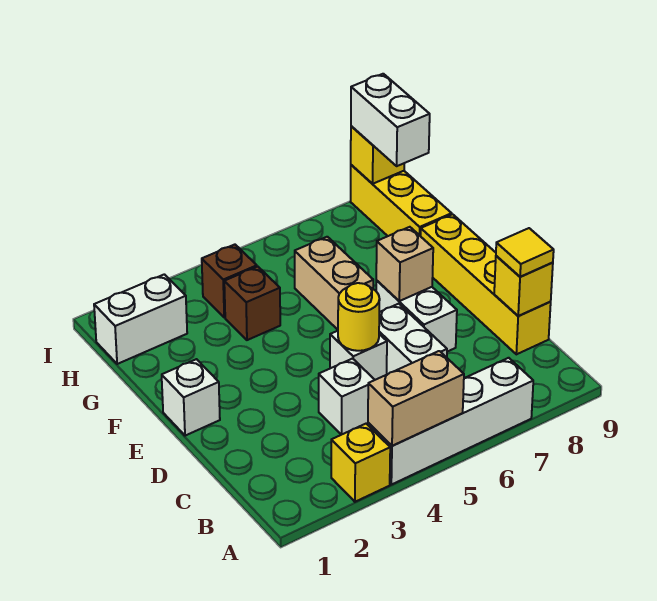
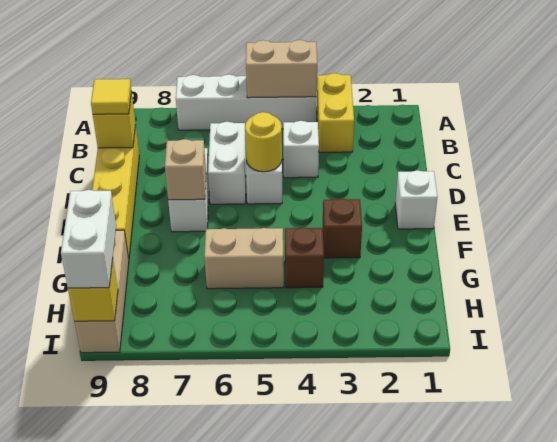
yellow 1x1 brick [331,424,390,502] -> yellow 1x2 brick [317,73,354,152]
tan 1x2 brick [295,237,373,330] -> tan 1x2 brick turned to [204,228,284,289]
yellow 1x3 brick [350,165,452,236] -> tan 1x3 brick [75,230,129,353]
white 1x2 brick [94,274,187,364] -> none
brown 1x1 brick [202,245,257,317] -> brown 1x1 brick moved to [323,199,362,258]

